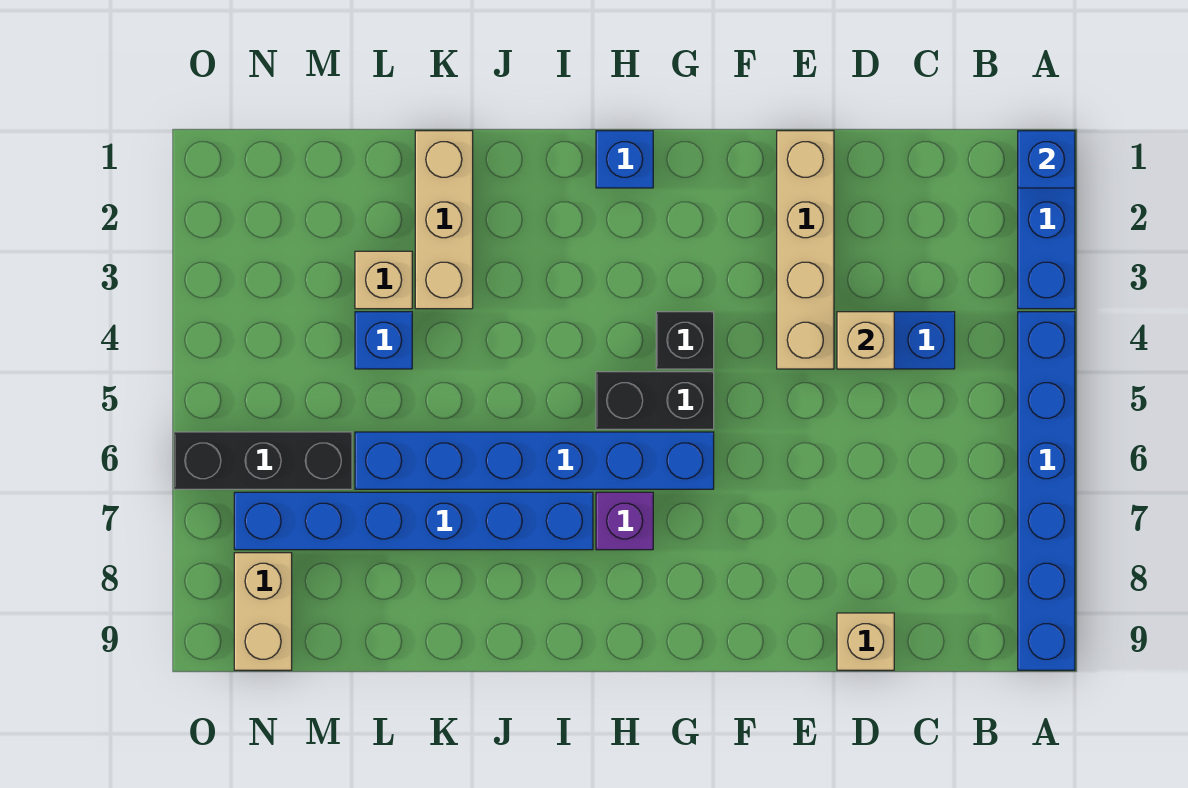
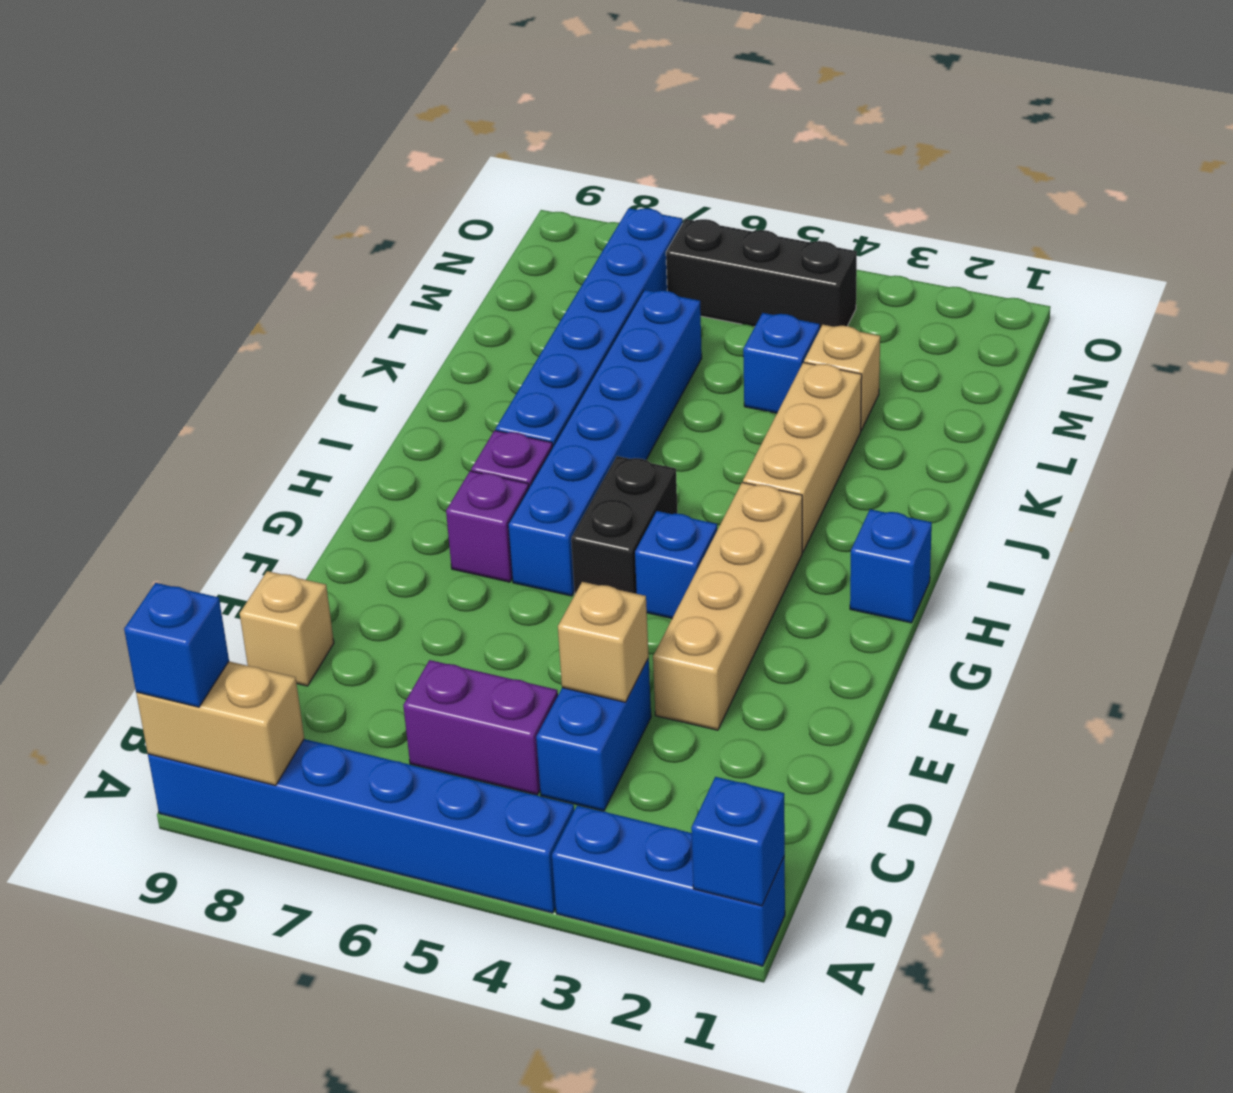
none -> blue 1x1 brick [124,583,229,707]
none -> purple 1x2 brick [403,660,558,795]
tan 1x4 brick [777,131,834,369] -> tan 1x4 brick turned to [653,482,802,730]
black 1x1 brick [656,312,714,369] -> blue 1x1 brick [635,511,717,618]
none -> purple 1x1 brick [446,471,529,582]
tan 1x3 brick [415,131,473,309] -> tan 1x3 brick turned to [743,362,862,552]
black 1x3 brick [174,432,352,489] -> black 1x3 brick turned to [666,219,857,328]
tan 1x2 brick [234,553,292,670] -> tan 1x2 brick moved to [136,661,304,785]

